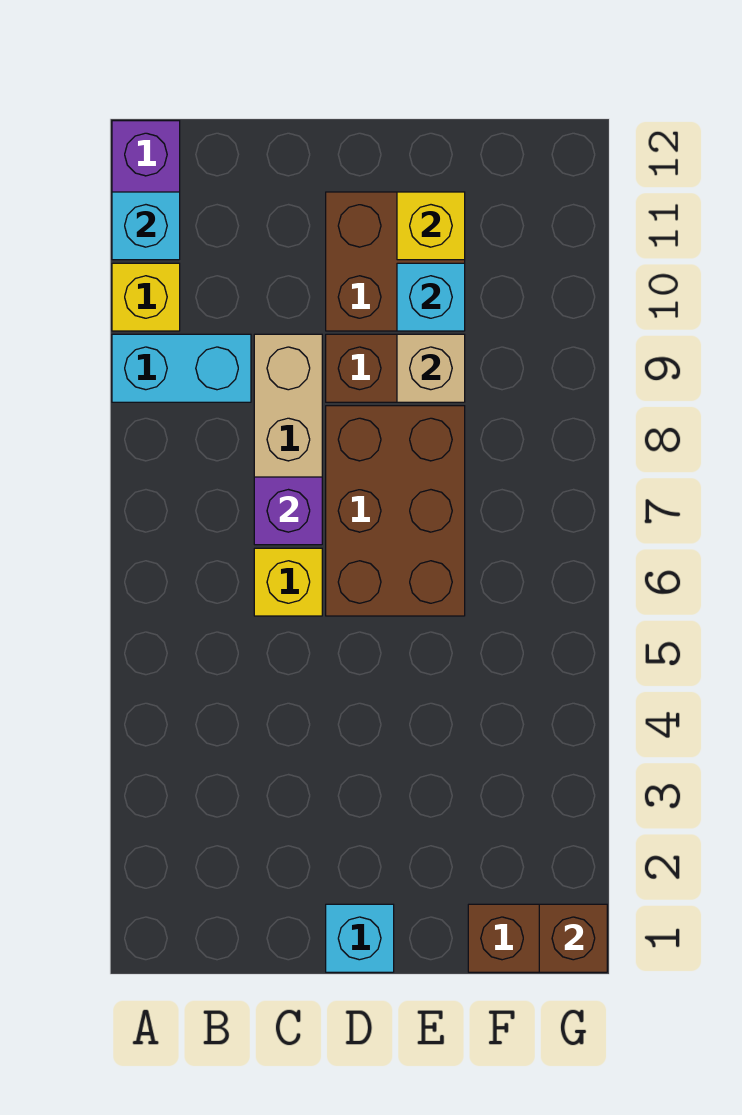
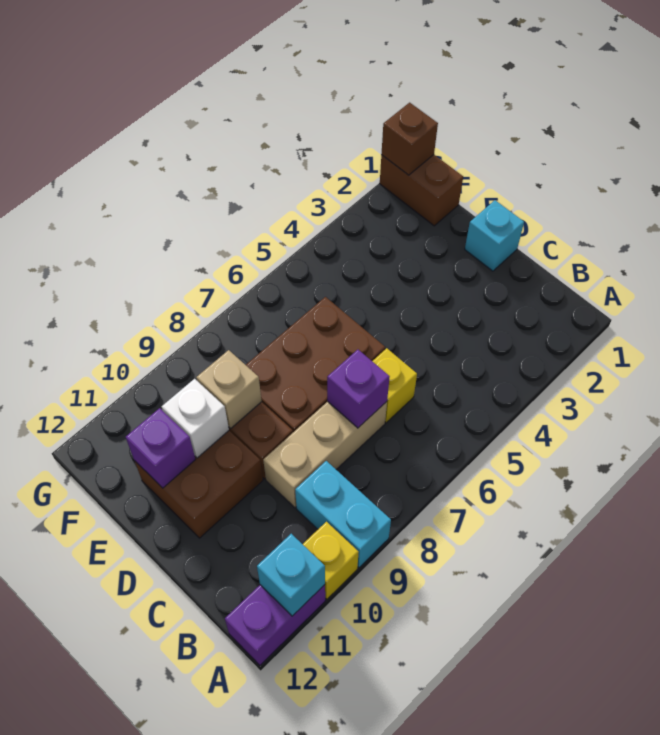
cyan 1x1 brick [397,263,465,331] -> white 1x1 brick [162,379,229,458]
yellow 1x1 brick [397,192,465,260] -> purple 1x1 brick [126,408,195,488]

